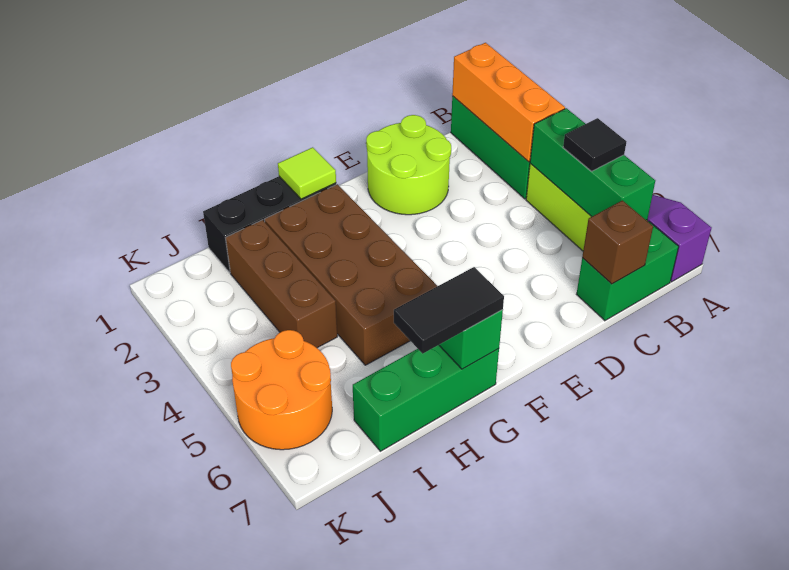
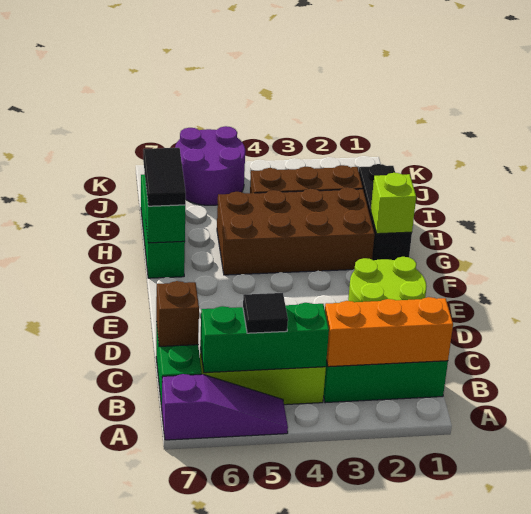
lime 1x1 tile [278,147,336,199] -> lime 1x1 brick [371,173,416,234]
orange 2x2 round brick [231,330,332,450] -> purple 2x2 round brick [175,126,245,205]

